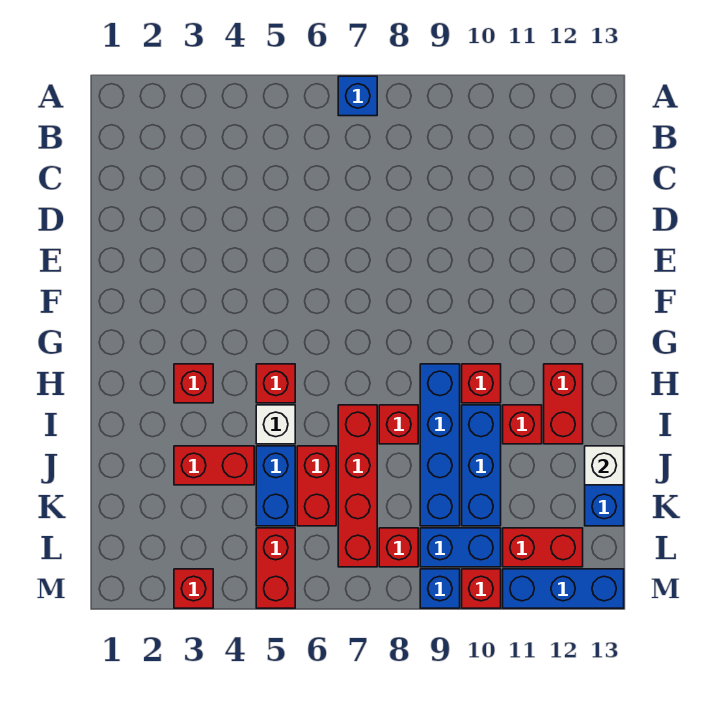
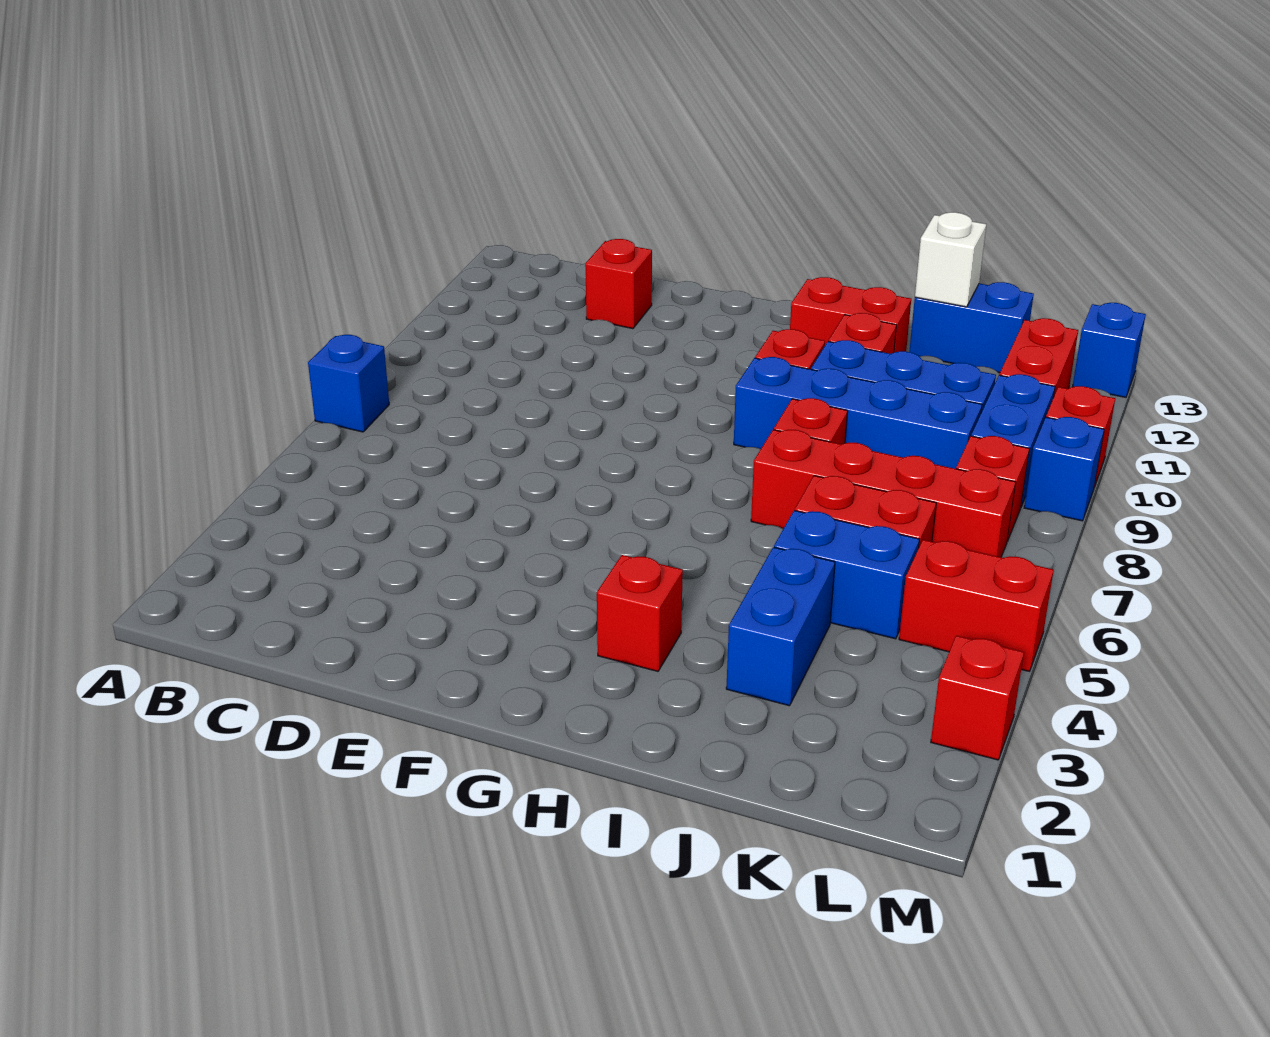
red 1x1 brick [256,364,295,403] -> red 1x1 brick moved to [585,239,652,329]
white 1x1 brick [256,405,295,444] -> none
red 1x2 brick [174,446,254,485] -> blue 1x2 brick [726,547,835,706]
blue 1x3 brick [503,569,624,608] -> blue 1x1 brick [1073,303,1146,397]

